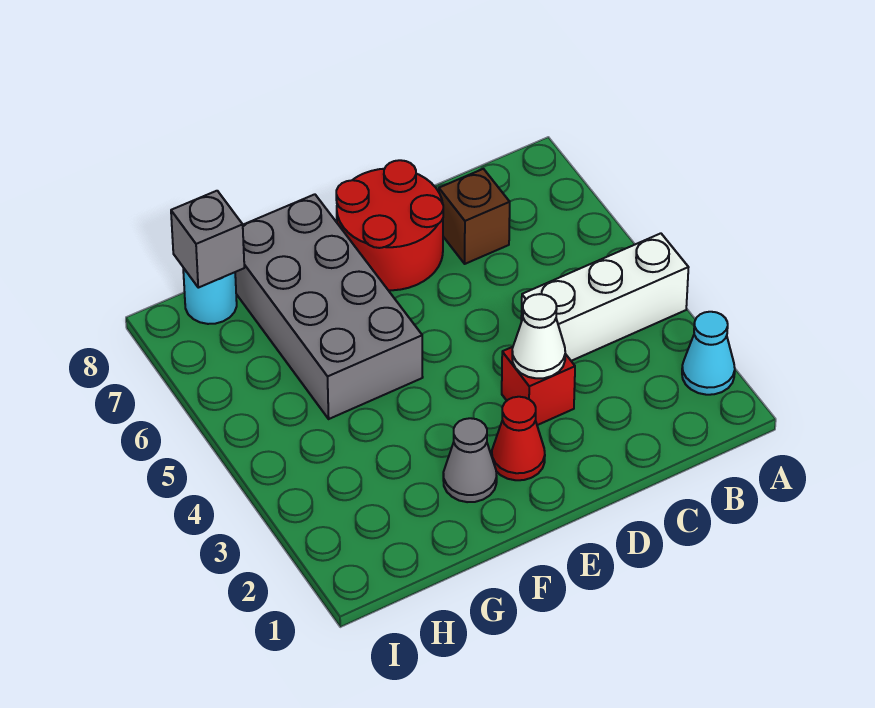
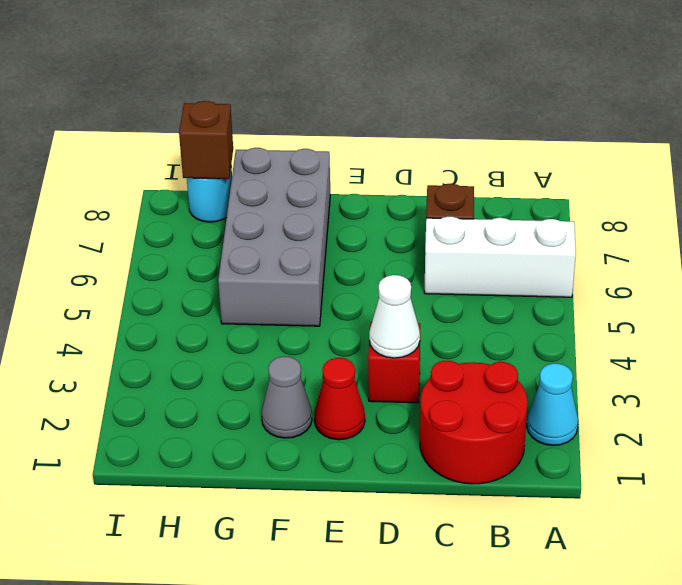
white 1x3 brick [521,233,689,361] -> white 1x3 brick moved to [424,217,576,297]
red 2x2 round brick [336,160,443,290] -> red 2x2 round brick moved to [420,361,528,484]
grey 1x1 brick [171,191,244,288] -> brown 1x1 brick [179,101,233,179]

